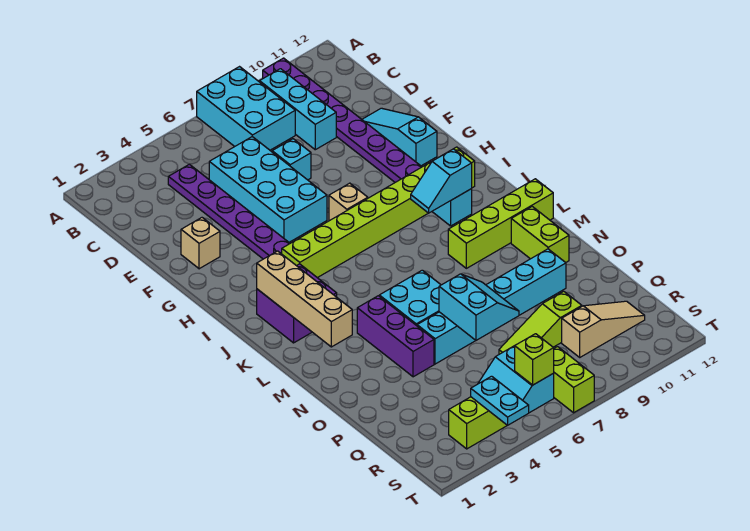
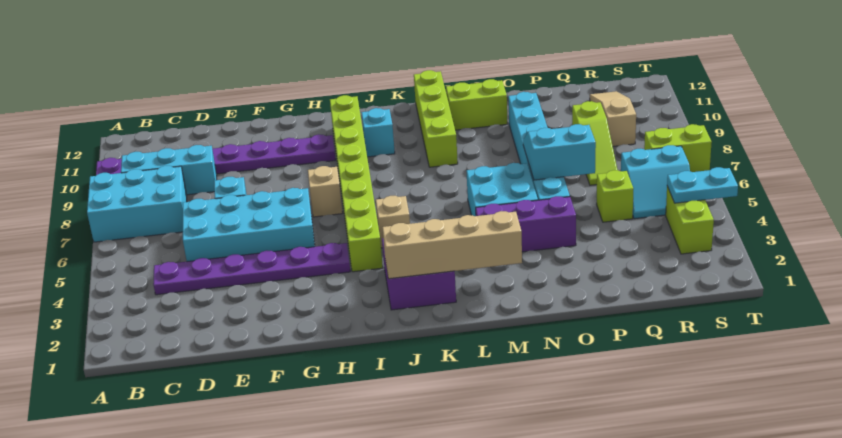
cyan 1x3 slope [362,108,437,166] -> none
tan 1x1 brick [181,218,220,269] -> tan 1x1 brick moved to [376,196,410,248]
cyan 1x2 slope [411,149,472,213] -> none
lime 1x1 brick [515,334,554,385] -> lime 1x1 brick moved to [597,170,634,222]

